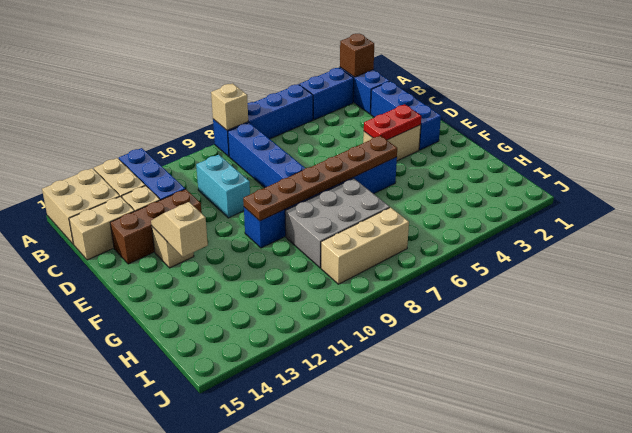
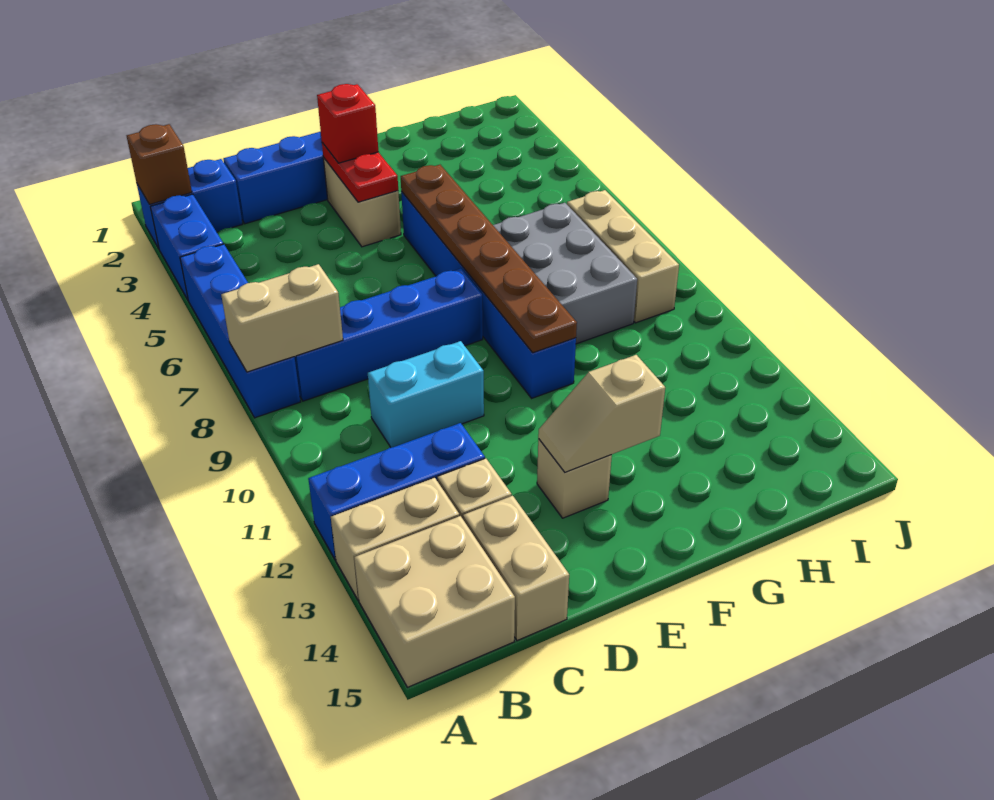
tan 1x1 brick [211,83,248,130] -> tan 1x2 brick [221,264,343,372]
brown 1x3 brick [110,189,202,264] -> none
none -> red 1x1 brick [317,84,378,163]

